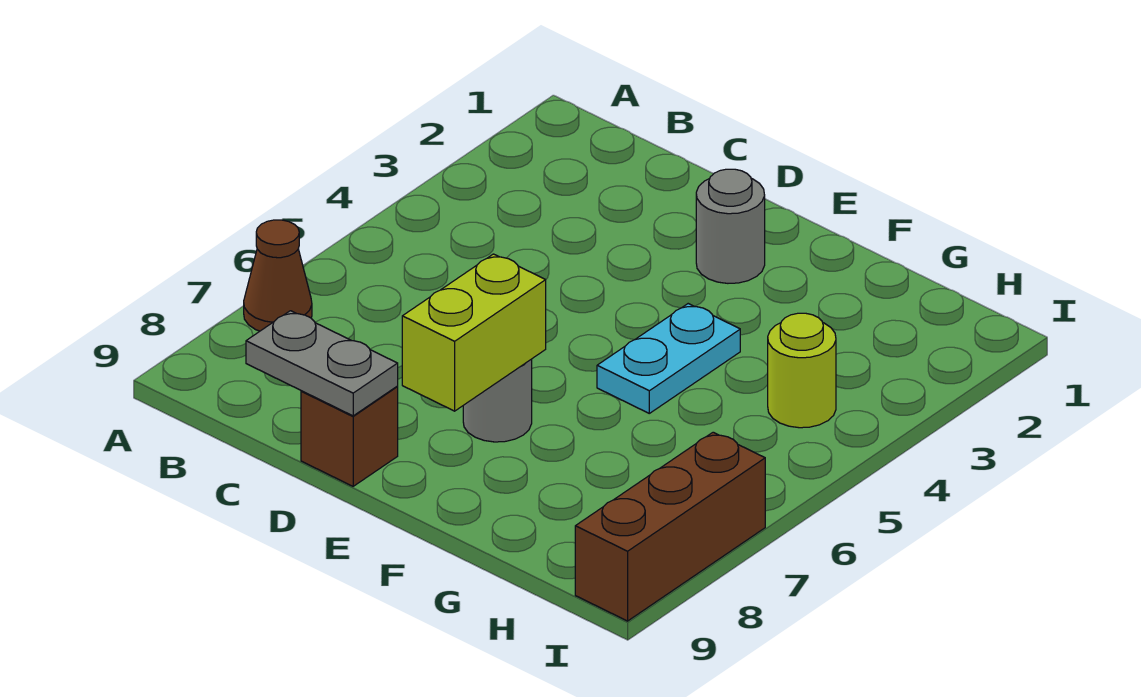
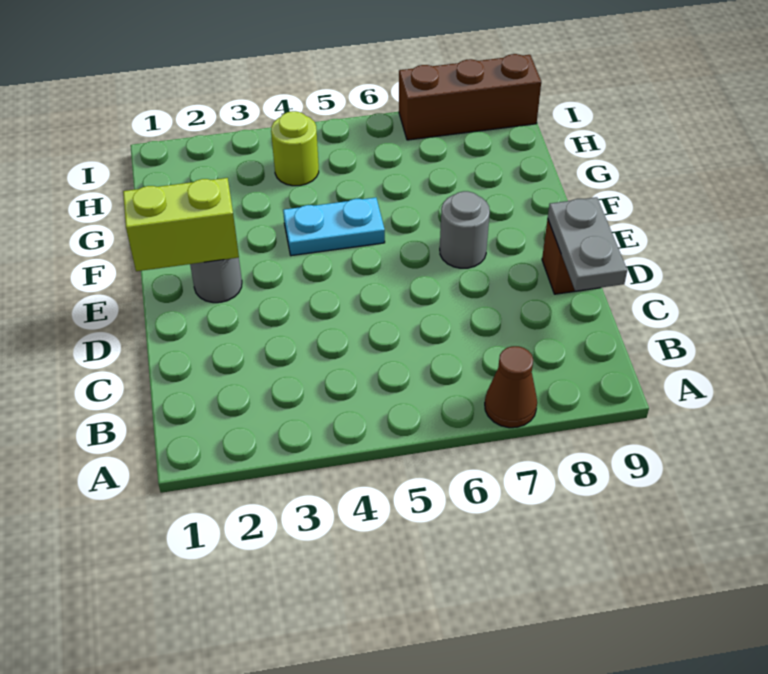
lime 1x2 brick [402,254,546,411] -> lime 1x2 brick moved to [123,178,239,271]

